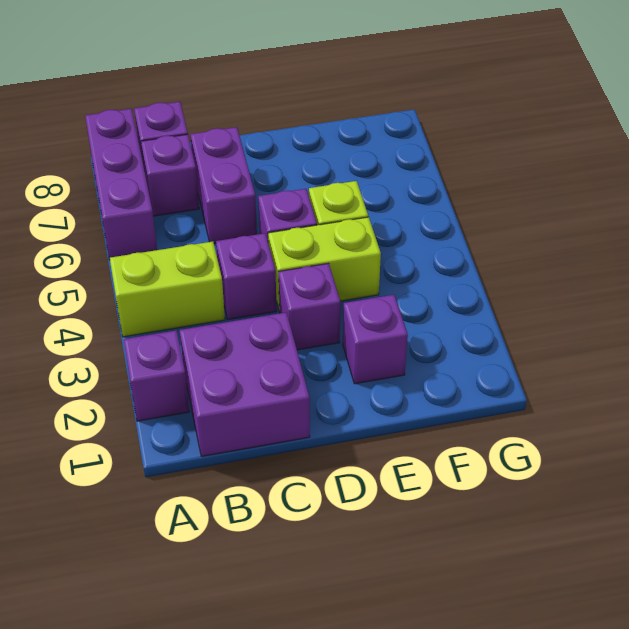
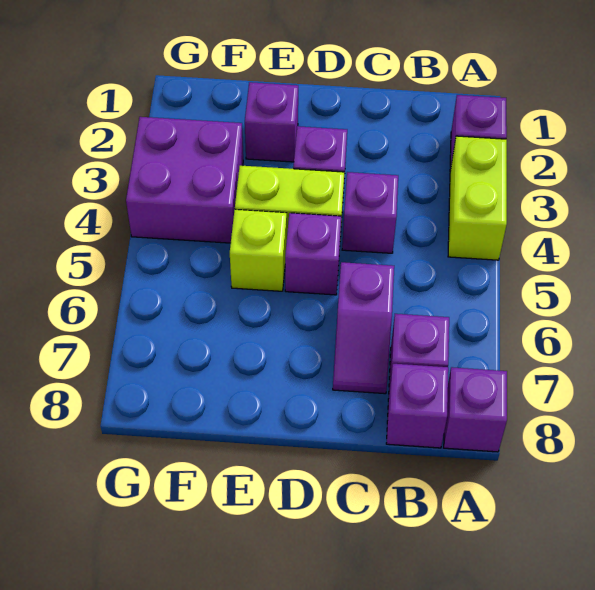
lime 1x2 brick [110,242,225,337] -> lime 1x2 brick turned to [448,136,507,260]
purple 1x3 brick [85,109,157,260] -> purple 1x1 brick [444,367,507,452]
purple 2x2 brick [179,312,310,456] -> purple 2x2 brick moved to [126,117,243,243]
purple 1x2 brick [191,127,257,243] -> purple 1x2 slope [333,262,394,394]

